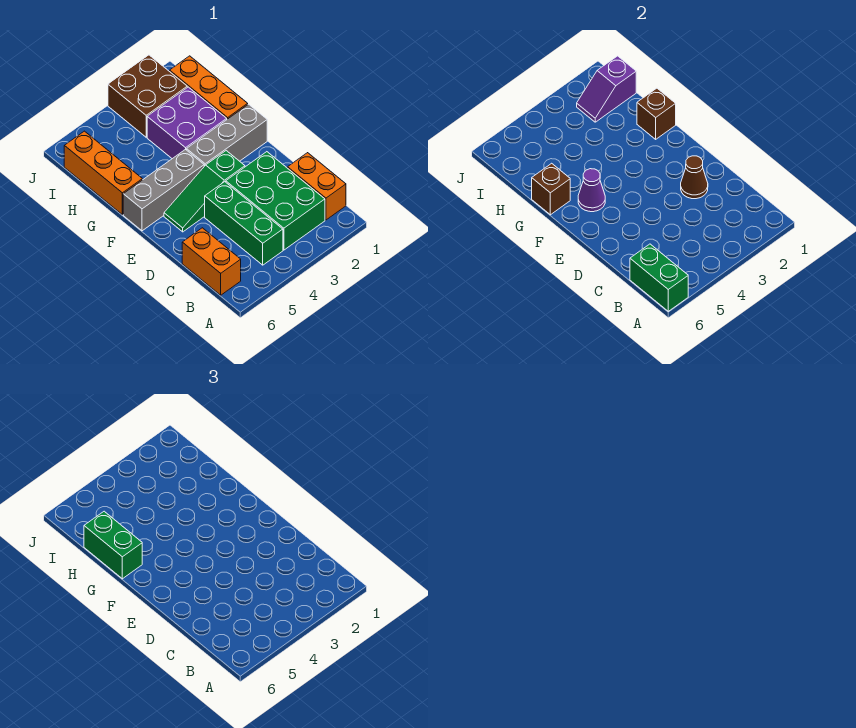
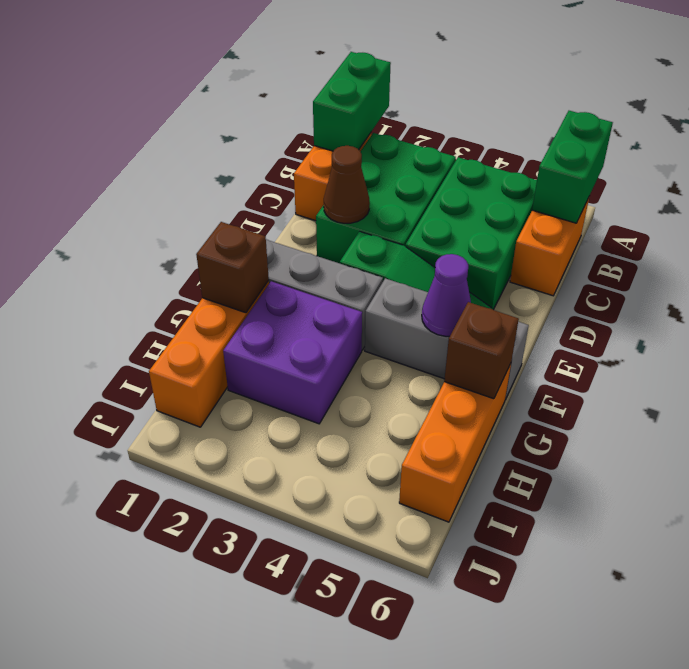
green 1x3 brick [205,182,283,265] -> green 2x3 brick [406,157,537,310]
green 1x2 brick [84,511,142,579] -> green 1x2 brick moved to [313,52,391,151]
purple 1x2 slope [577,56,636,122] -> none
brown 2x2 brick [108,55,187,137] -> none

